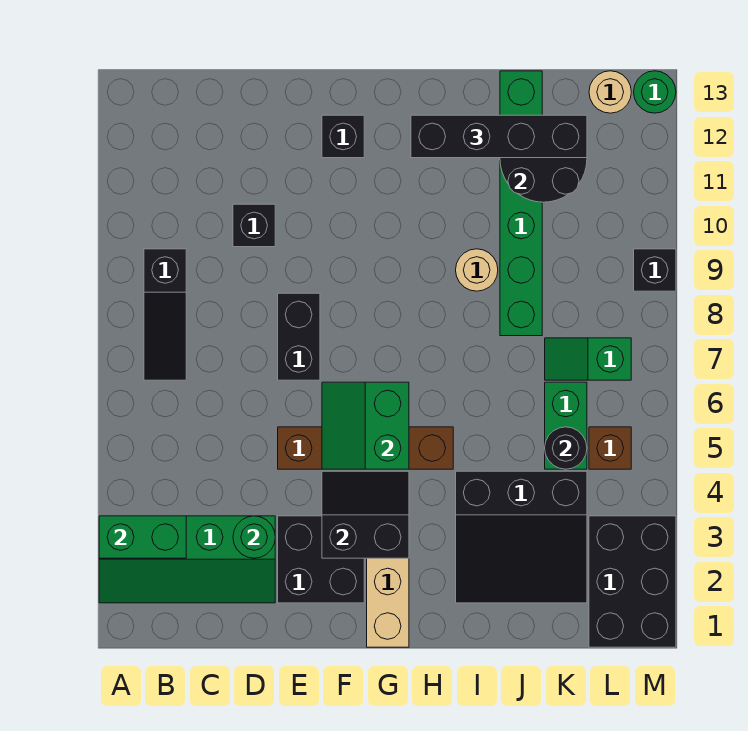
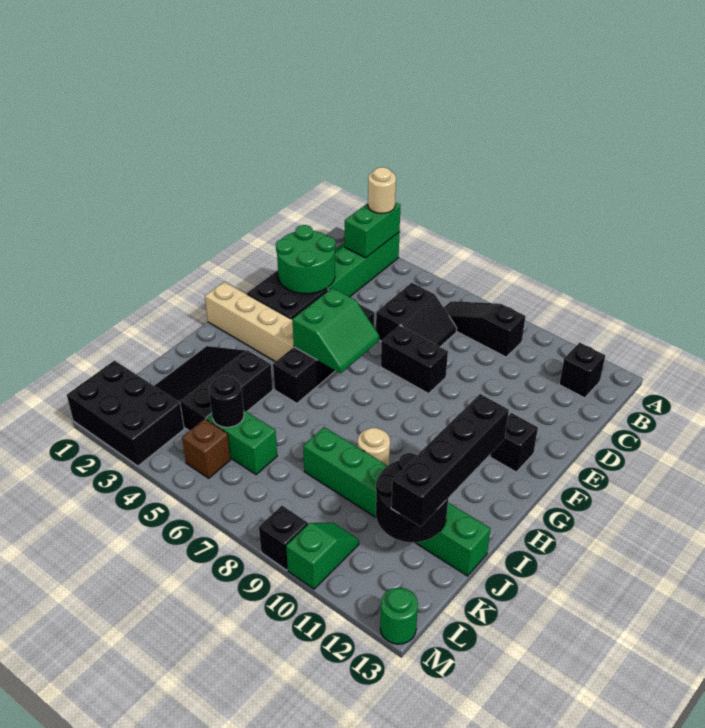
green 1x1 round brick [233,516,275,558] -> green 2x2 round brick [276,225,335,294]
black 1x1 brick [233,204,275,247] -> black 1x1 brick moved to [559,343,605,398]
brown 1x4 brick [278,427,453,469] -> black 1x4 brick [273,304,374,403]
black 2x2 slope [322,471,409,558] -> black 2x2 slope moved to [376,283,457,347]
green 2x2 slope [322,382,409,469] -> green 2x2 slope turned to [292,288,379,373]
green 1x2 slope [545,338,631,380] -> green 1x2 slope moved to [286,523,359,589]
tan 1x1 round brick [589,71,631,113] -> tan 1x1 round brick moved to [368,167,396,214]

